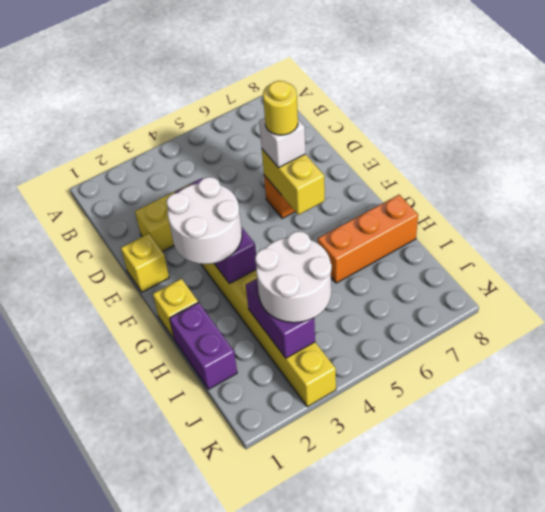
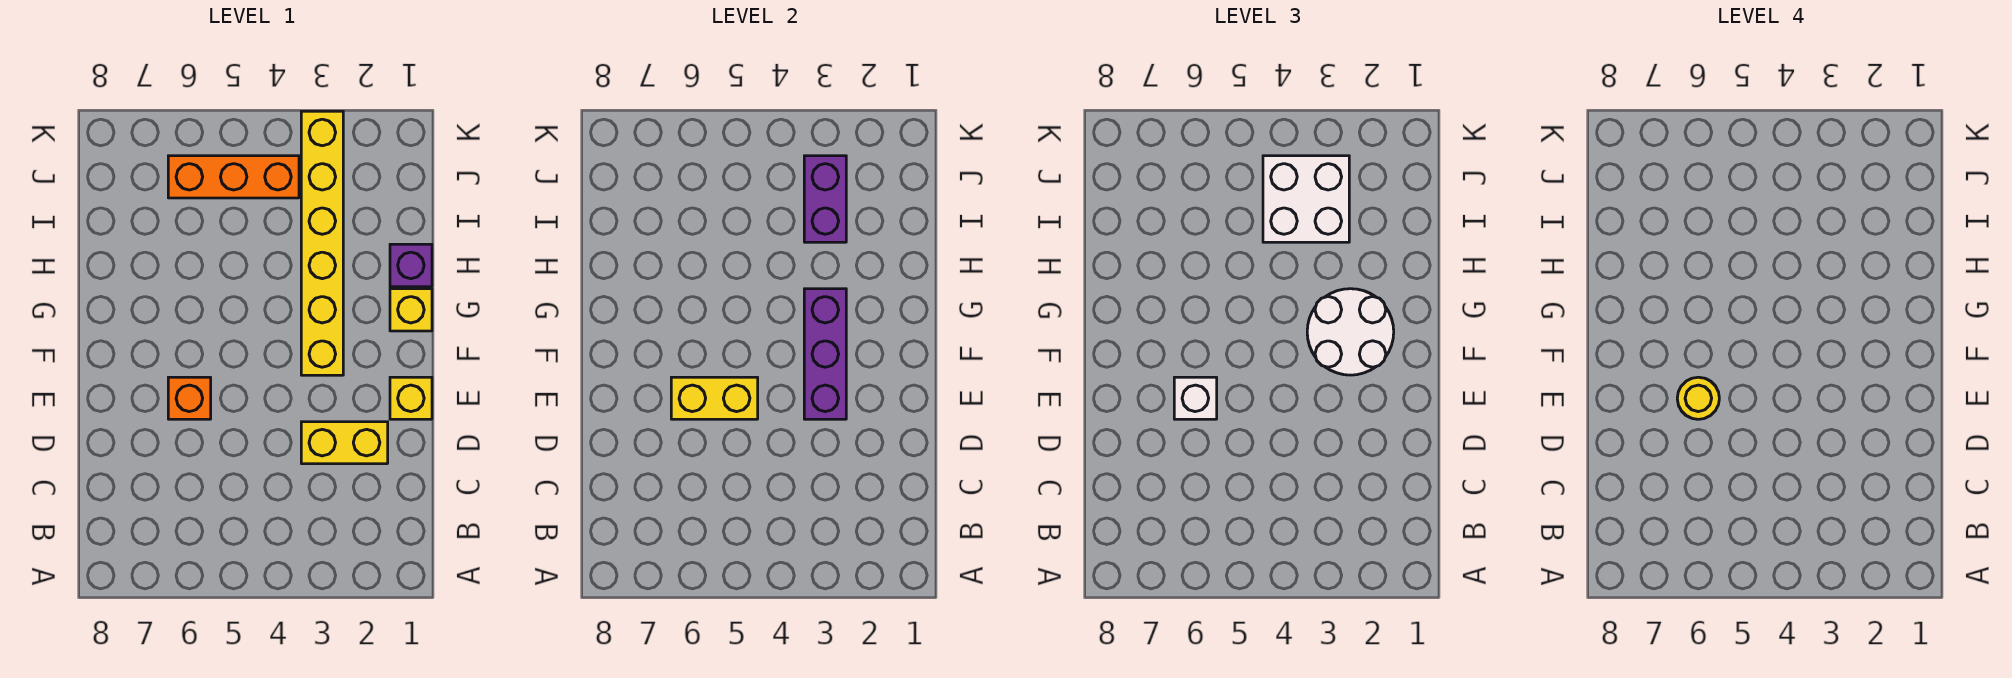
yellow 1x2 brick [262,149,325,215] -> yellow 1x2 brick turned to [671,377,758,419]
purple 1x2 brick [170,302,237,389] -> purple 1x1 brick [390,244,432,287]
orange 1x3 brick [318,195,418,283] -> orange 1x3 brick moved to [168,156,299,198]
white 2x2 round brick [255,231,332,323] -> white 2x2 brick [1263,156,1349,242]

